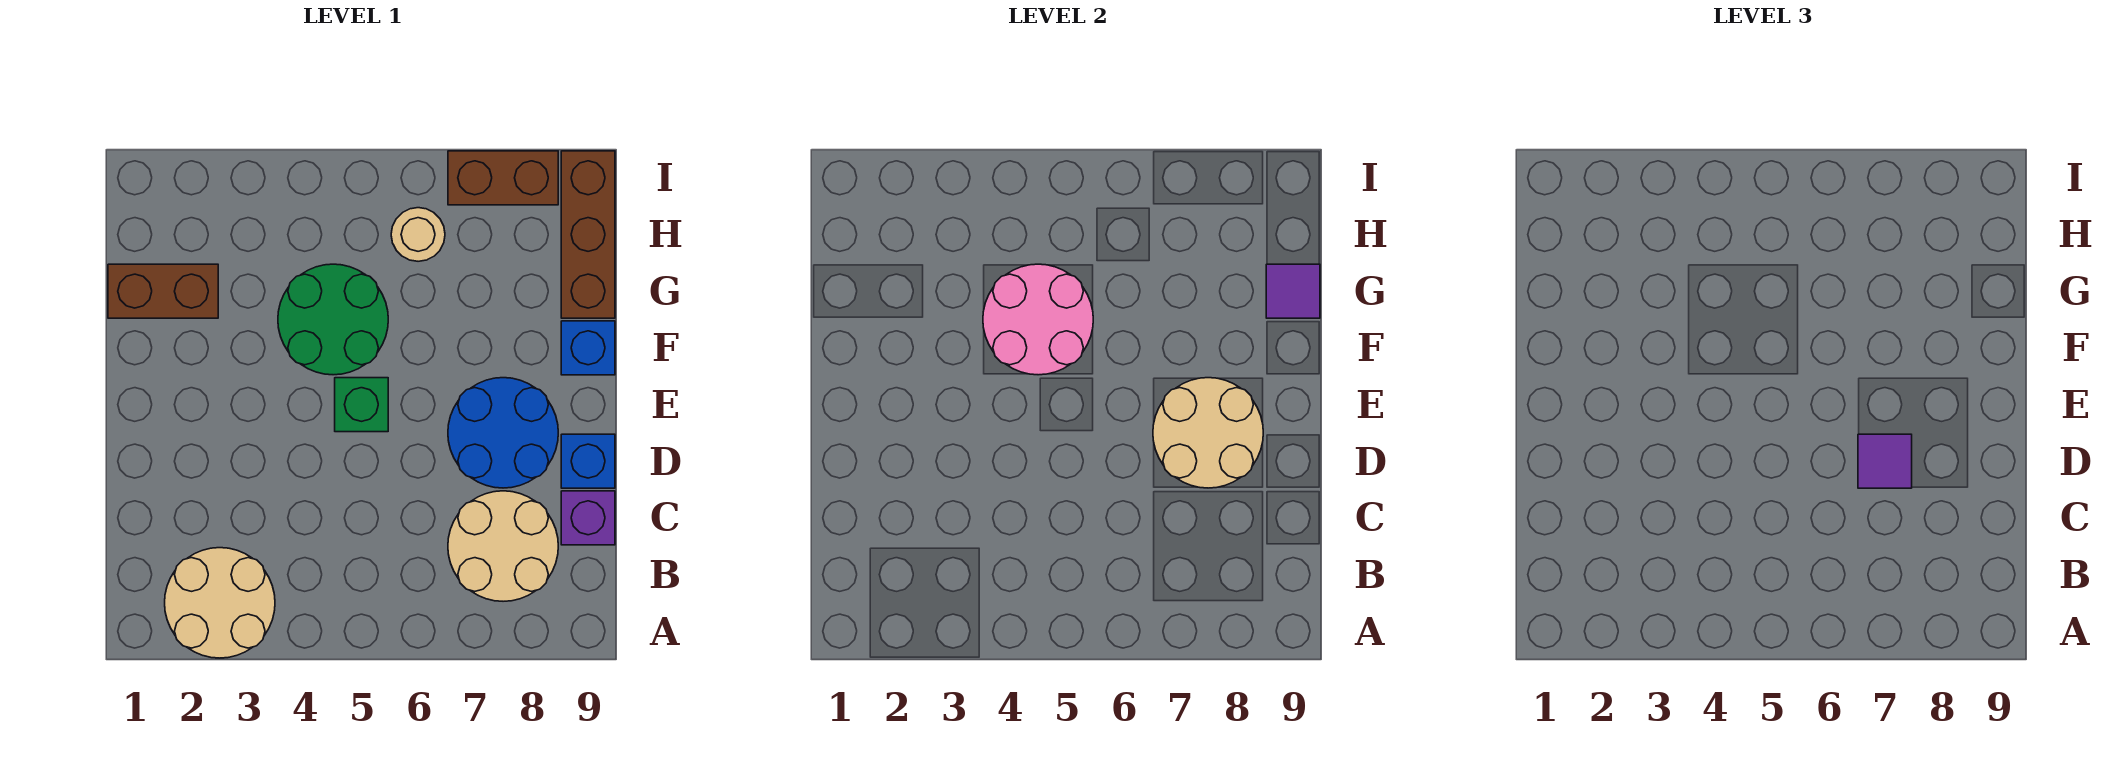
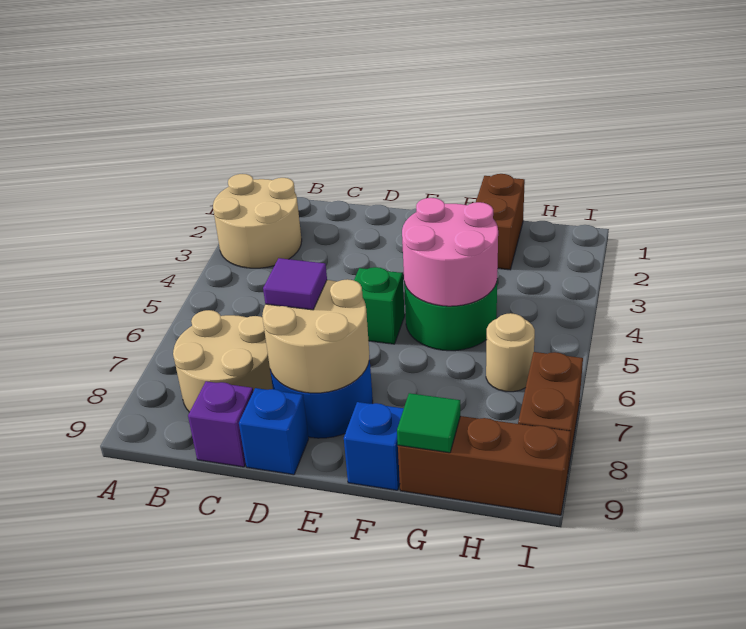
purple 1x1 tile [1266,264,1320,318] -> green 1x1 tile [397,393,460,453]

